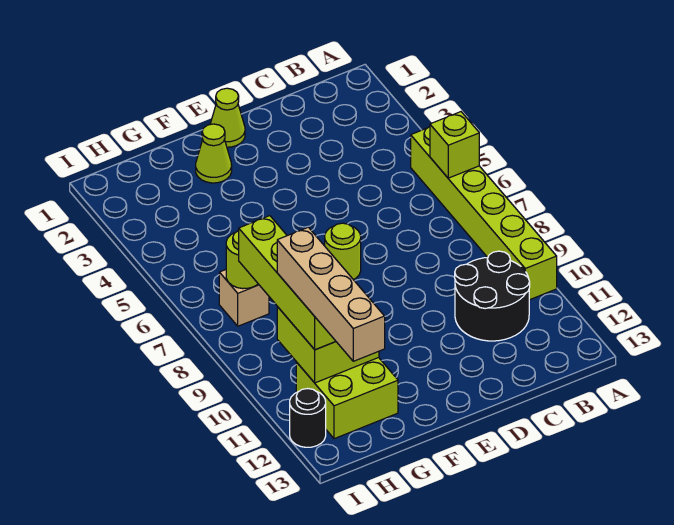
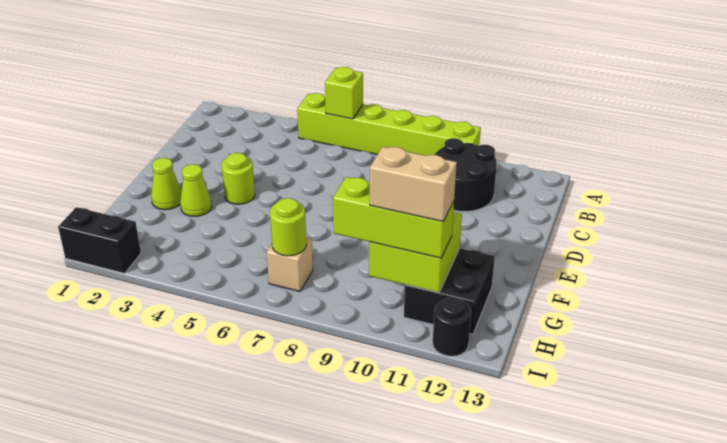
lime 1x1 cone [210,88,245,147] -> lime 1x1 cone moved to [180,164,212,216]
lime 1x1 round brick [325,223,361,280] -> lime 1x1 round brick moved to [221,153,255,204]
lime 2x2 brick [296,358,398,439] -> black 2x2 brick [404,248,495,334]
lime 1x4 brick [239,216,336,350] -> lime 1x3 brick [333,177,454,258]
tan 1x4 brick [277,227,385,361] -> tan 1x2 brick [370,147,457,222]
none -> black 1x2 brick [58,207,141,273]

